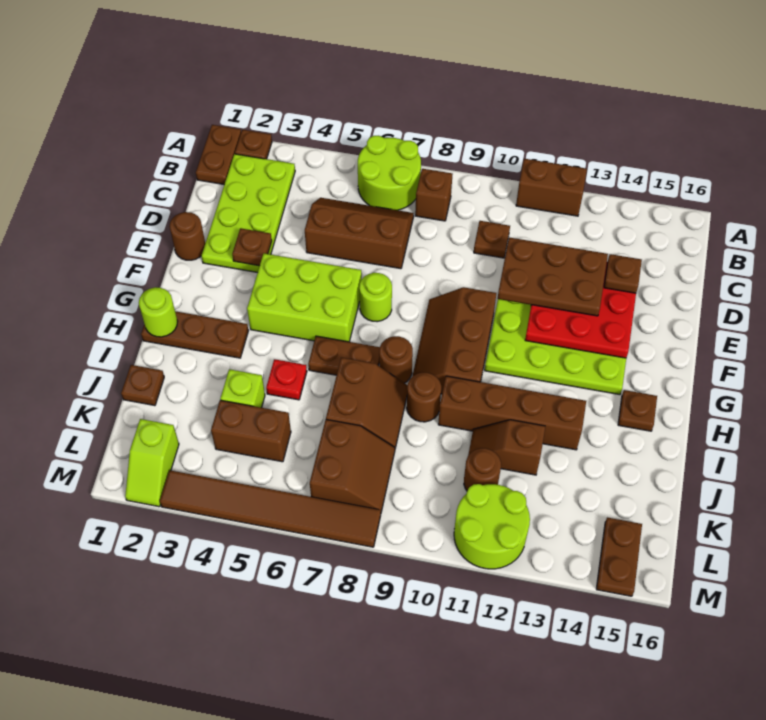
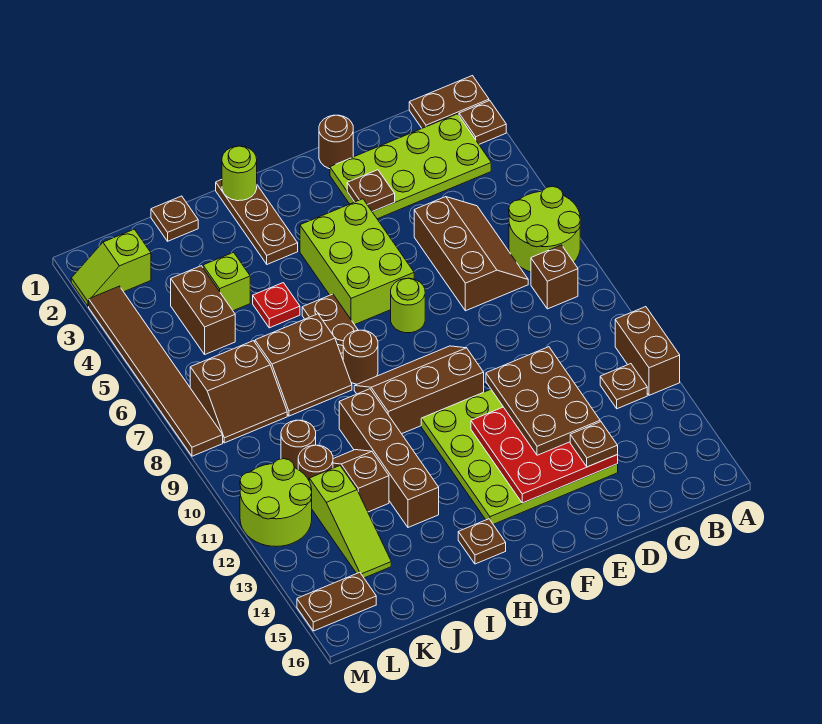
brown 1x1 plate [474,221,510,258] -> brown 1x1 plate moved to [600,364,647,409]
brown 1x1 round brick [407,373,441,422] -> brown 1x1 round brick moved to [281,420,316,469]
none -> lime 1x3 slope [309,466,391,578]

